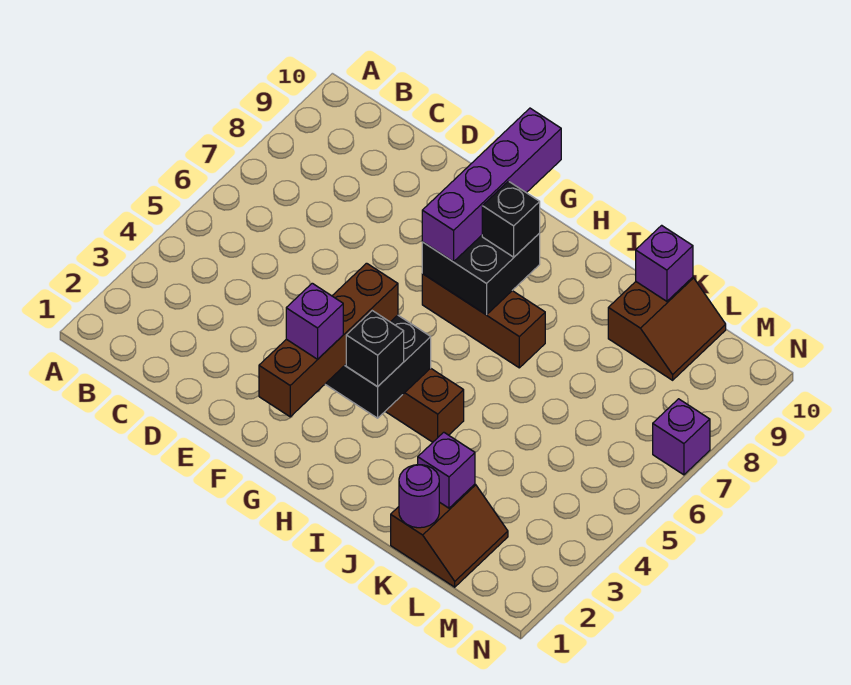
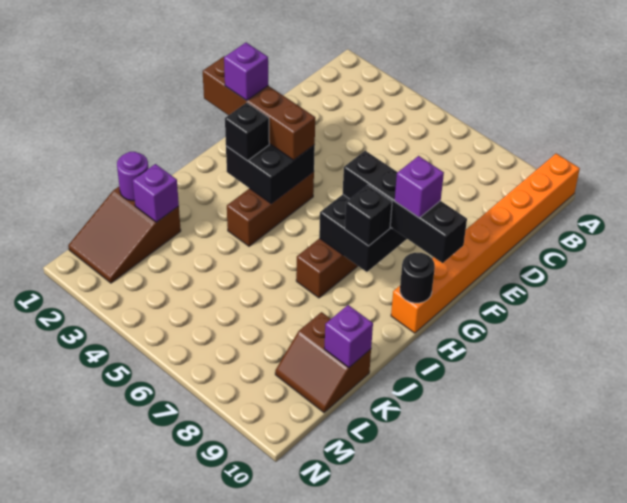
none -> orange 1x8 brick [391,154,580,333]
purple 1x4 brick [422,108,561,262] -> black 1x4 brick [343,151,467,263]
none -> black 1x1 round brick [400,253,435,303]
brown 2x2 slope [391,484,508,587] -> brown 2x3 slope [68,187,181,283]
purple 1x1 brick [653,399,710,475] -> purple 1x1 brick moved to [395,156,444,218]

